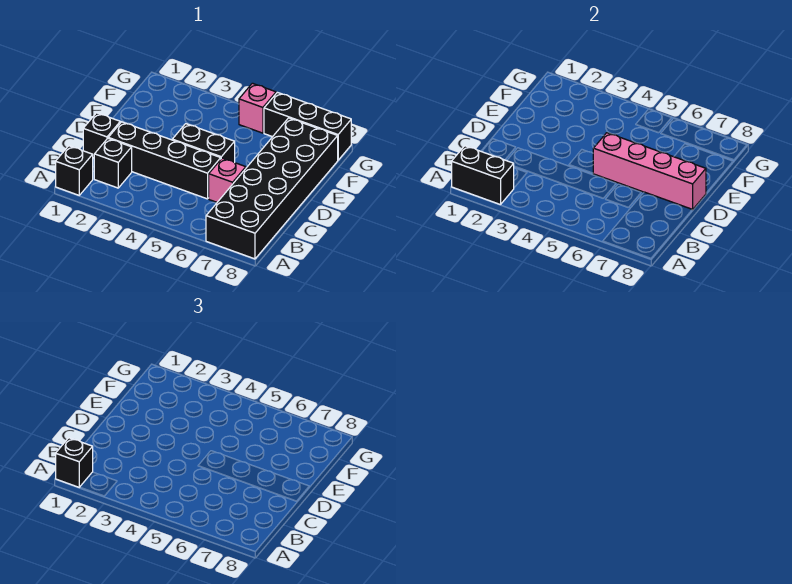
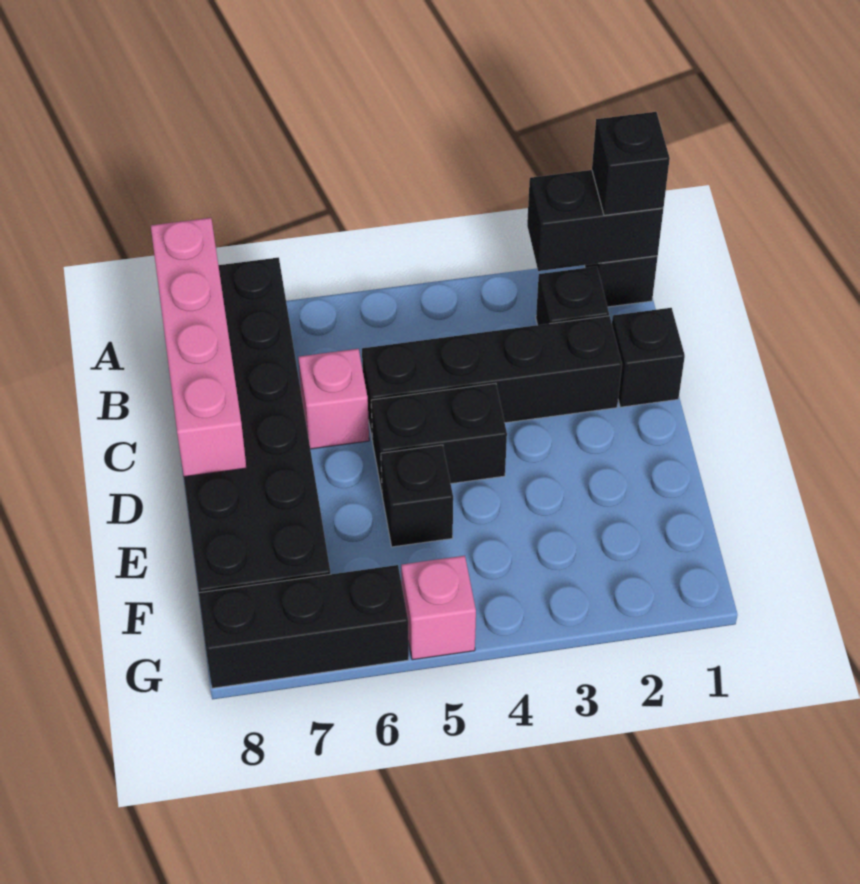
pink 1x4 brick [593,133,706,210] -> pink 1x4 brick turned to [151,218,246,477]
none -> black 1x1 brick [381,445,453,547]

